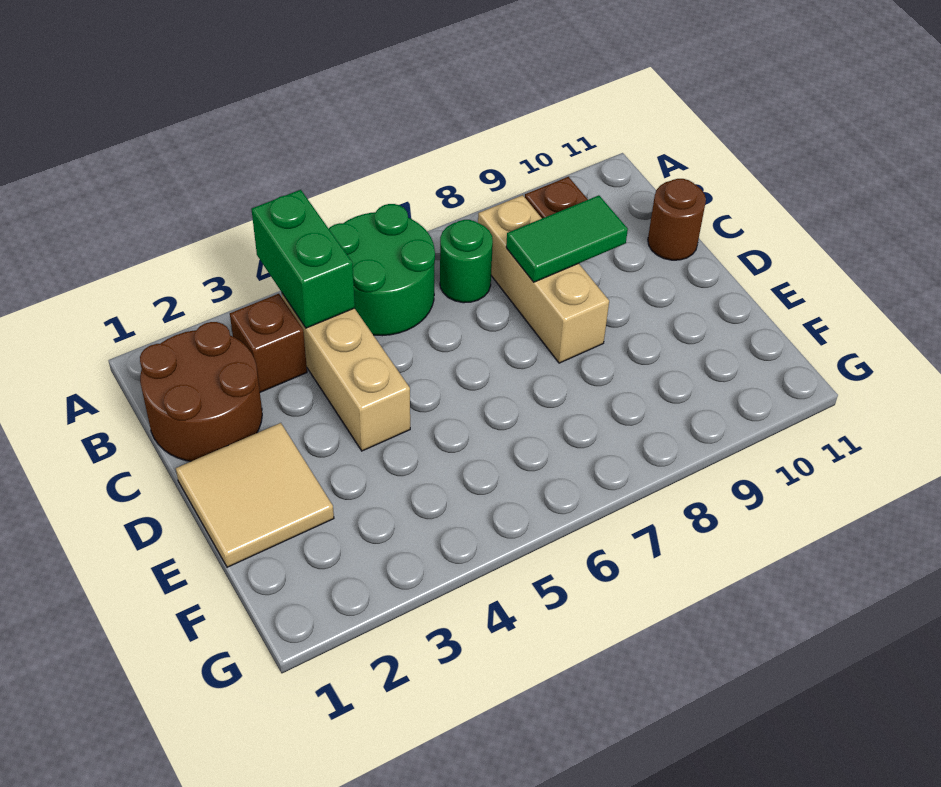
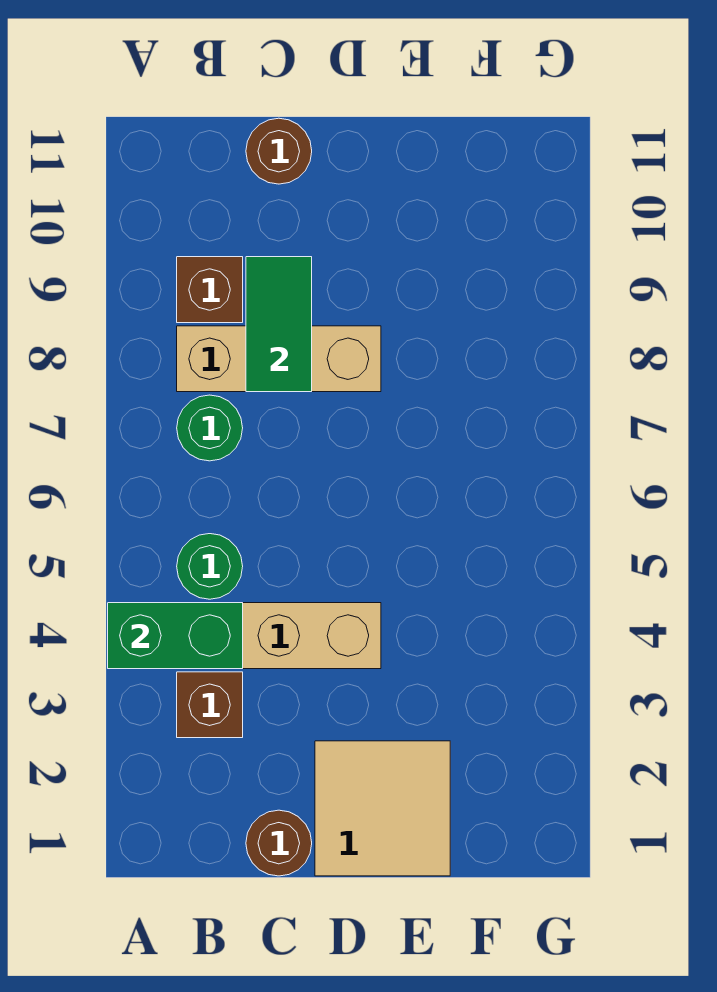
green 2x2 round brick [329,204,435,336] -> green 1x1 round brick [177,534,243,599]
brown 2x2 round brick [140,322,262,461] -> brown 1x1 round brick [246,810,312,876]

